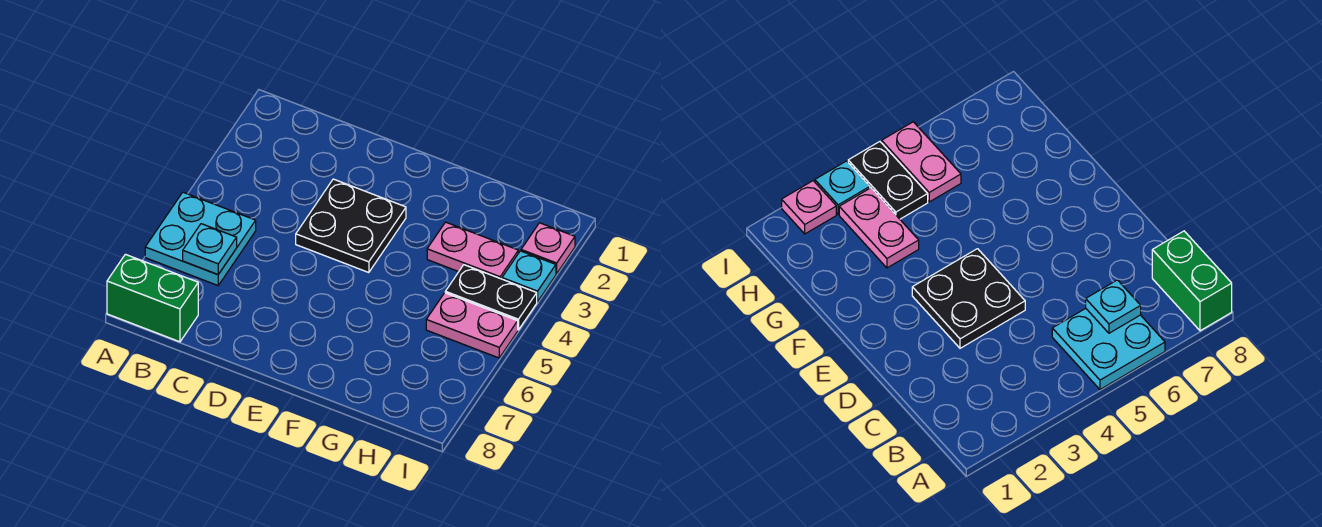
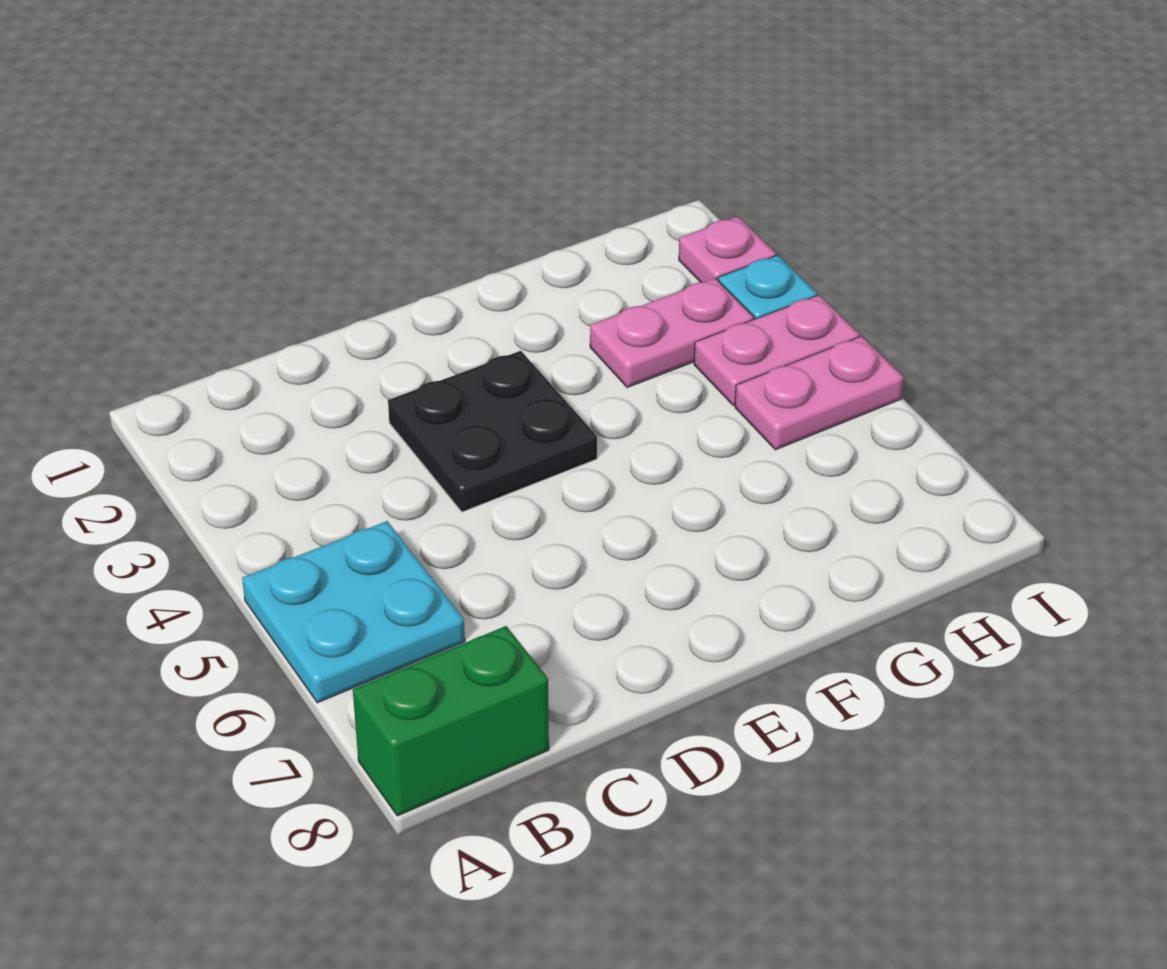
cyan 1x1 plate [183,224,237,274] -> none
black 1x2 plate [445,265,537,330] -> pink 1x2 plate [694,295,859,405]

